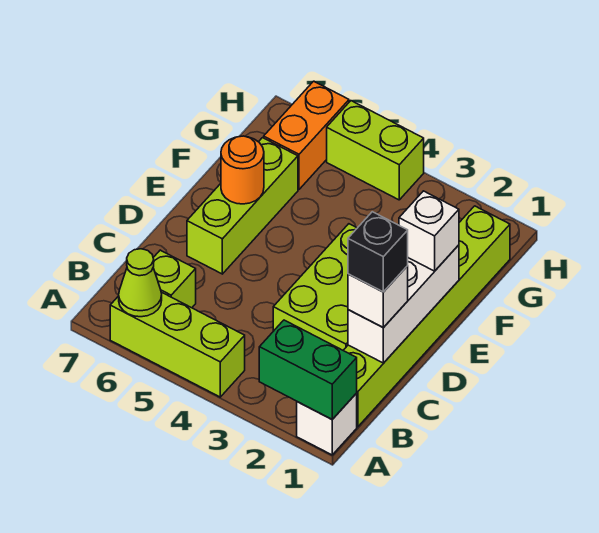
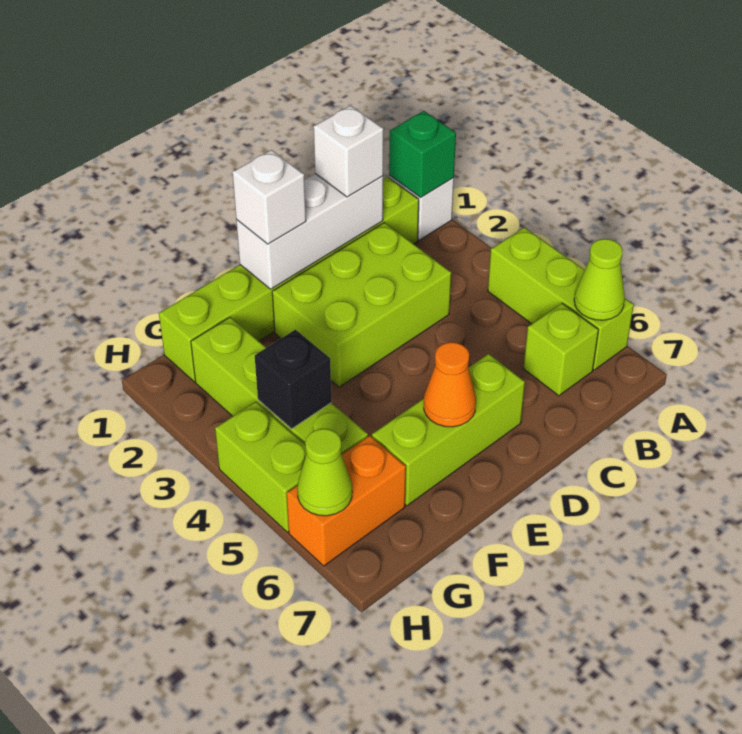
green 1x2 brick [259,320,357,419] -> green 1x1 brick [389,111,456,197]
black 1x1 brick [348,212,408,292] -> black 1x1 brick moved to [255,330,331,429]
orange 1x1 round brick [221,136,264,204] -> orange 1x1 cone [424,342,476,427]
none -> lime 1x4 brick [191,317,368,454]
none -> lime 1x1 cone [297,429,352,516]

